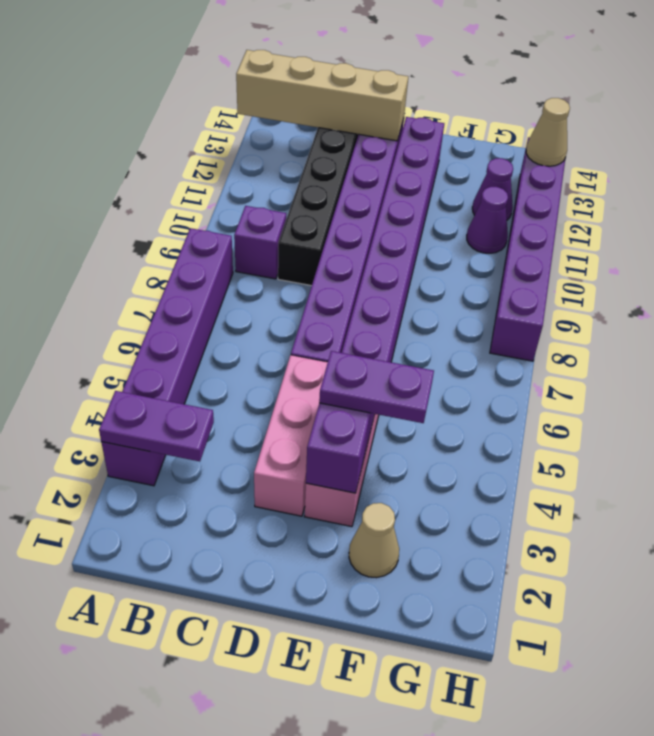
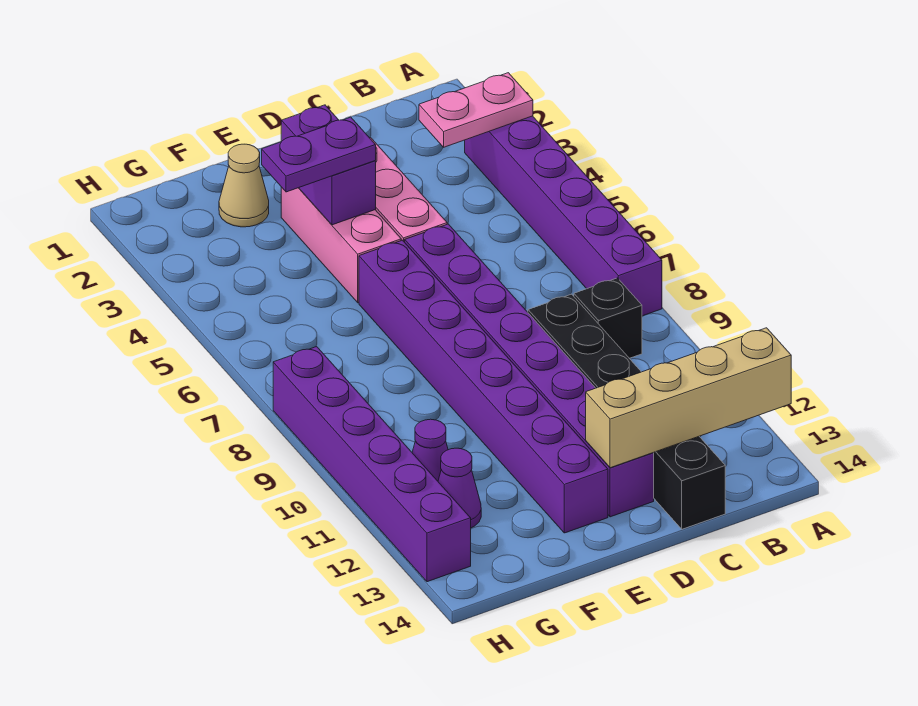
purple 1x2 plate [99,391,214,461] -> pink 1x2 plate [419,73,533,147]
purple 1x1 brick [234,206,286,279] -> black 1x1 brick [574,278,642,358]
tan 1x1 cone [526,98,570,166] -> none

